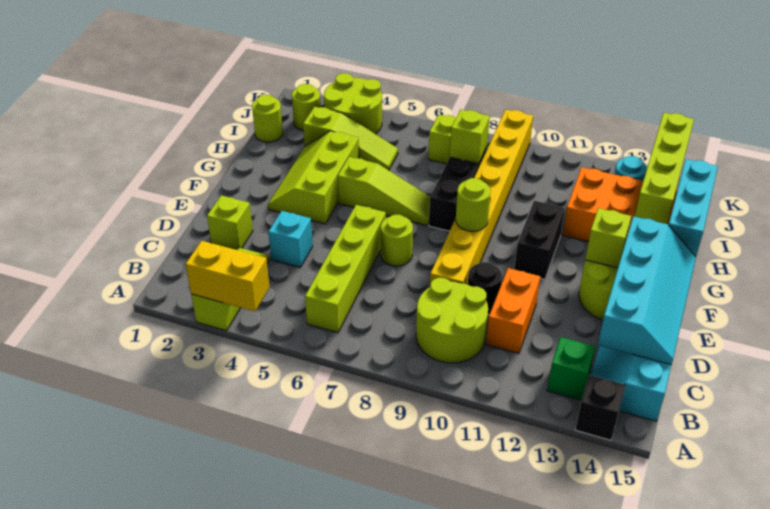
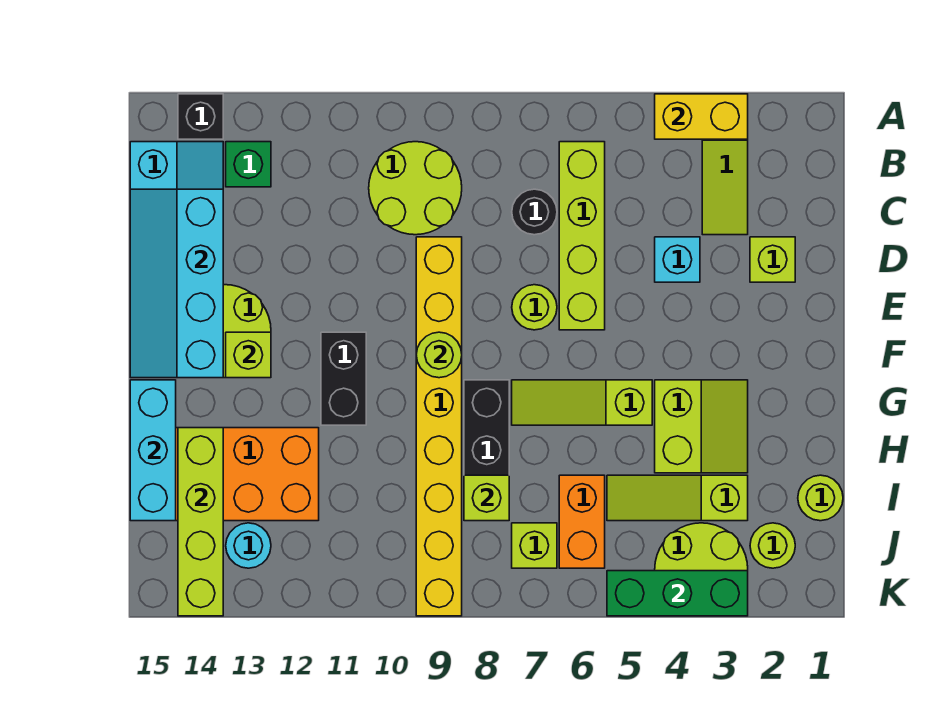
orange 1x2 brick [486,268,540,354] -> orange 1x2 brick moved to [559,475,605,568]
black 1x1 round brick [468,262,502,315] -> black 1x1 round brick moved to [512,189,557,235]
lime 2x3 slope [268,131,359,224] -> lime 2x2 slope [655,380,748,473]
none -> green 1x3 brick [607,571,748,616]

